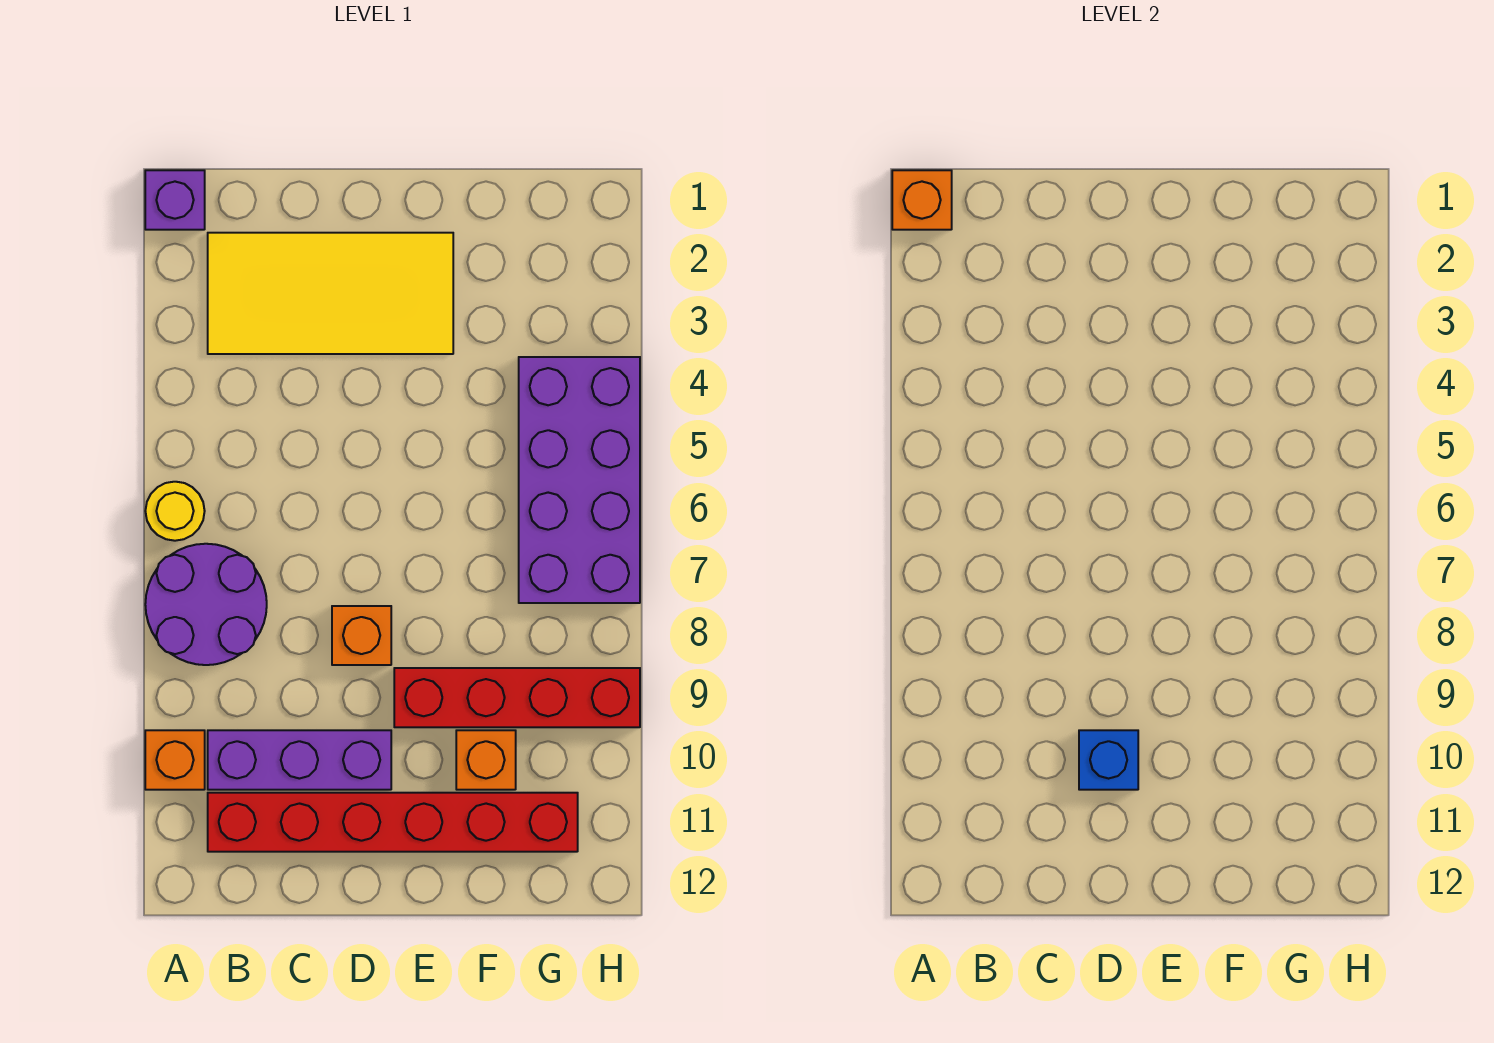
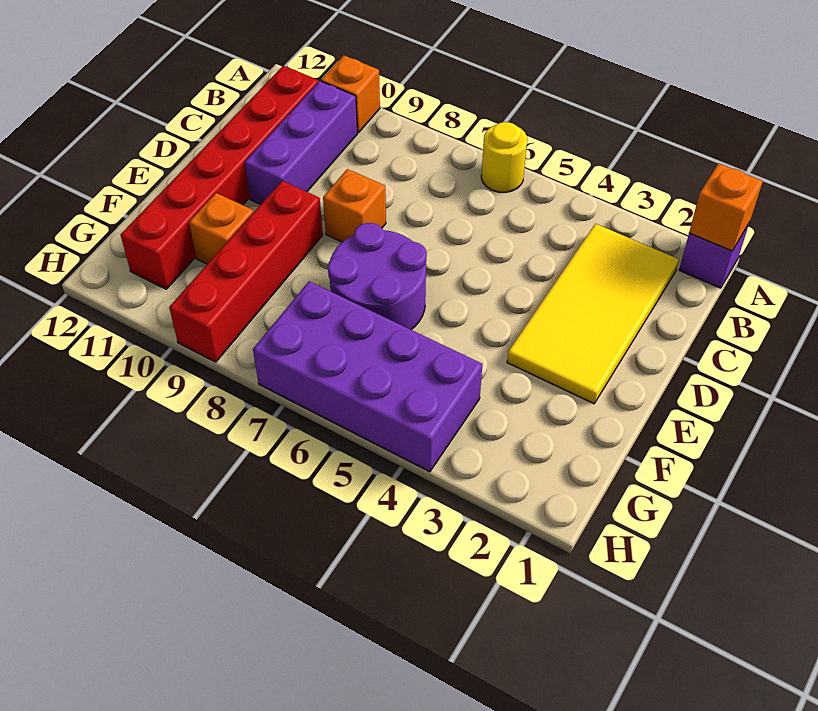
purple 2x2 round brick [145,544,267,665] -> purple 2x2 round brick moved to [328,223,427,330]
blue 1x1 brick [1079,730,1138,790] -> none

